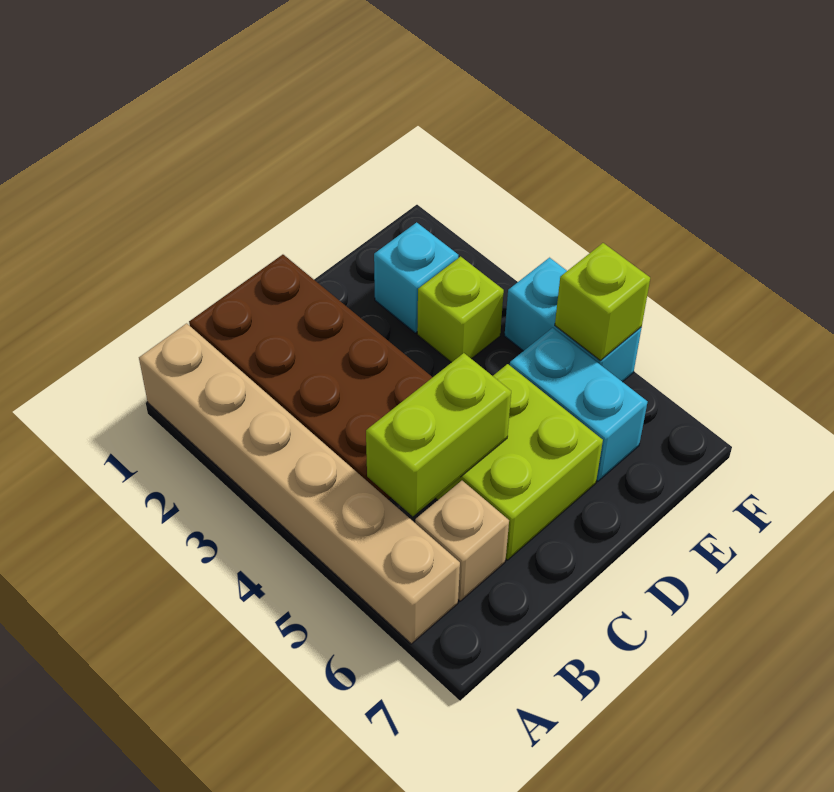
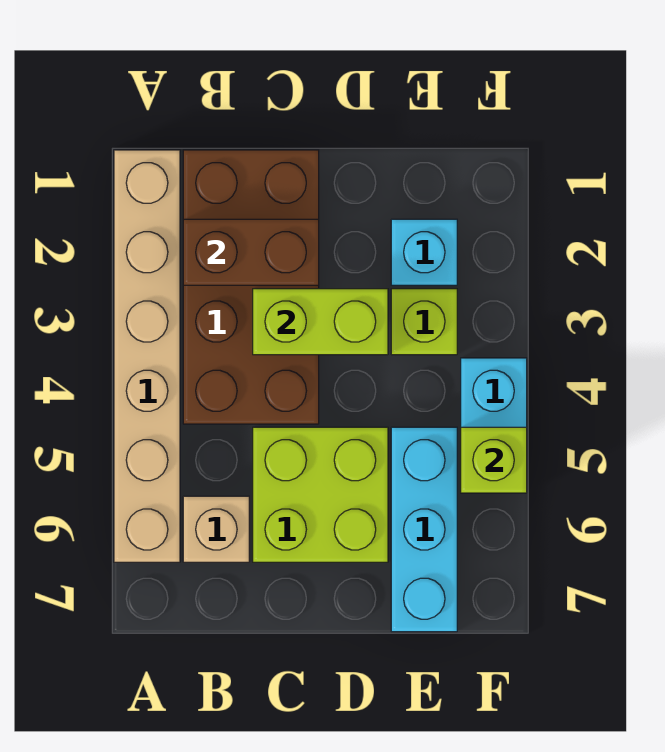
none -> brown 1x2 brick [183,219,319,285]
lime 1x2 brick [366,353,511,516] -> lime 1x2 brick moved to [253,289,388,355]
cyan 1x2 brick [510,328,648,481] -> cyan 1x3 brick [391,427,457,632]

